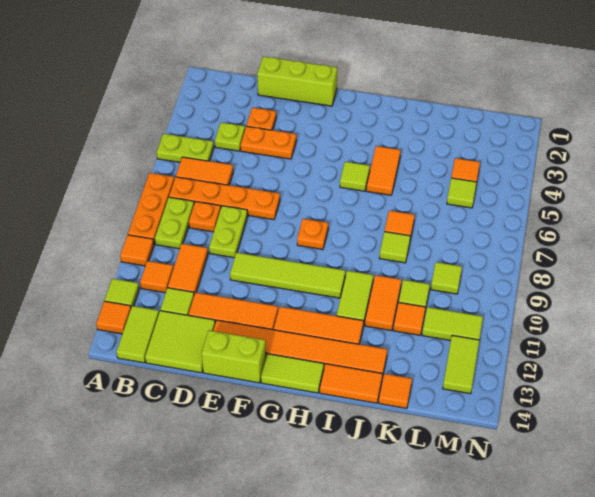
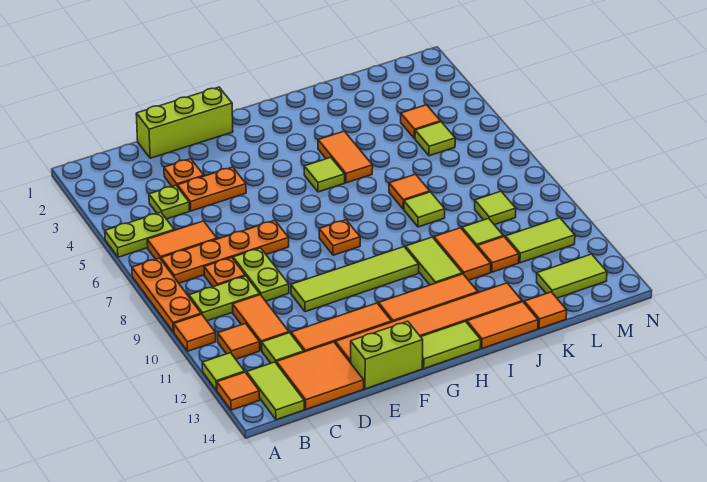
lime 1x2 plate [155,197,194,249] -> lime 1x2 plate turned to [189,276,260,321]
lime 2x2 tile [145,311,215,373] -> orange 2x2 tile [276,342,364,409]
lime 1x2 tile [443,335,479,394] -> lime 1x2 tile turned to [537,254,607,298]

